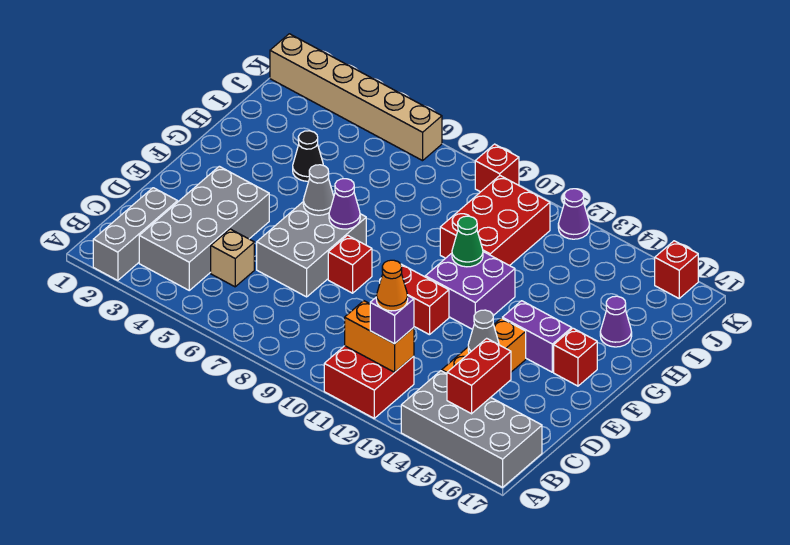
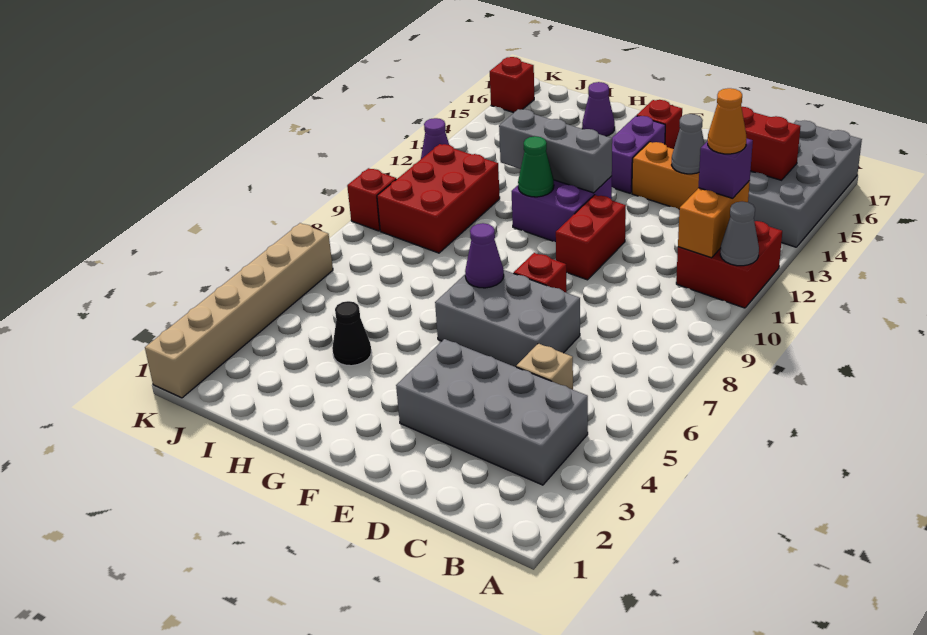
grey 1x3 brick [93,188,178,280] -> grey 1x3 brick moved to [499,109,612,193]
grey 1x1 cone [303,165,334,215] -> grey 1x1 cone moved to [720,202,759,266]
red 2x3 brick [440,176,550,266] -> red 2x3 brick turned to [377,144,500,253]

